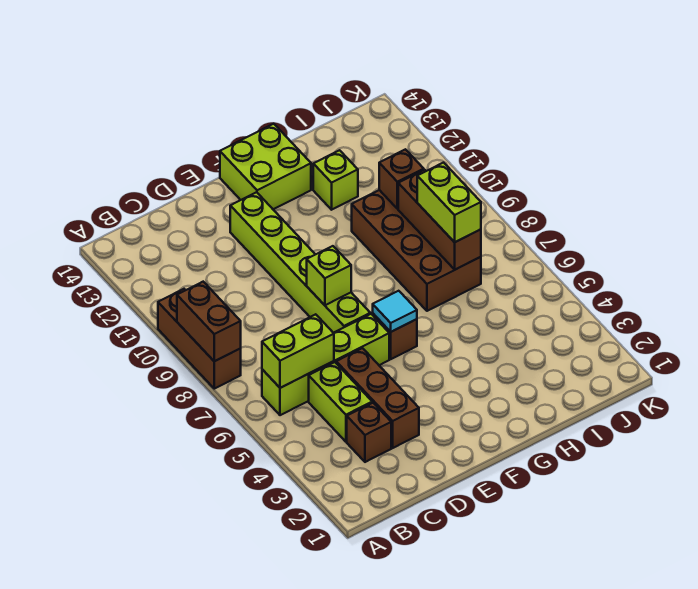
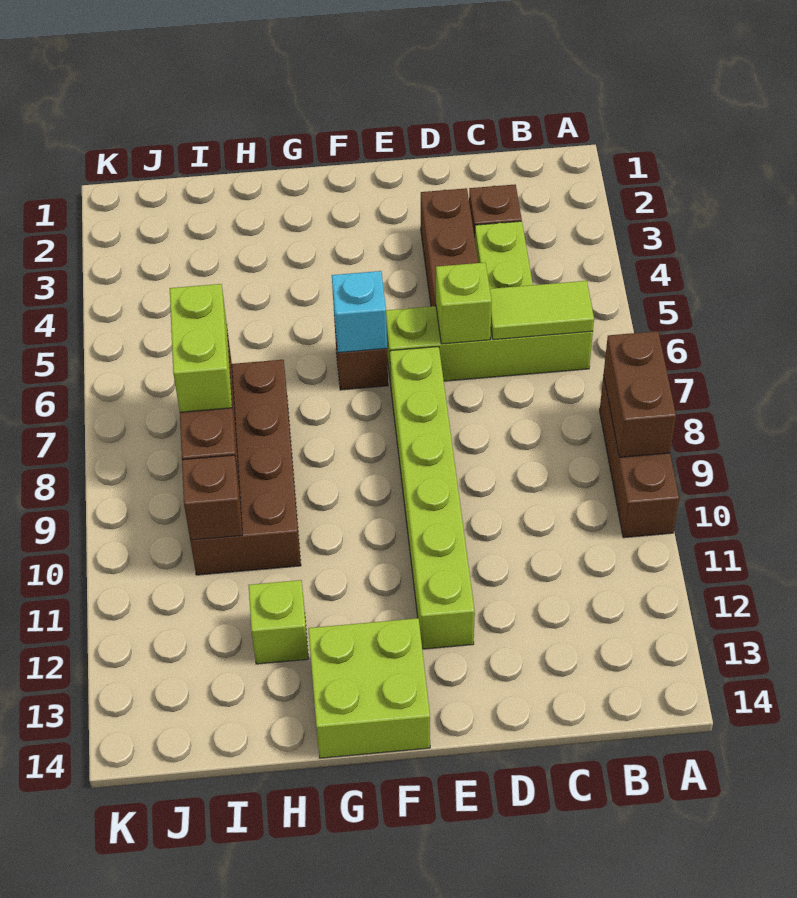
lime 1x2 brick [262,314,334,388] -> lime 1x2 tile [490,281,594,340]
lime 1x1 brick [307,246,351,305] -> lime 1x1 brick moved to [436,263,492,344]
cyan 1x1 tile [373,291,417,332] -> cyan 1x1 brick [332,271,387,353]

